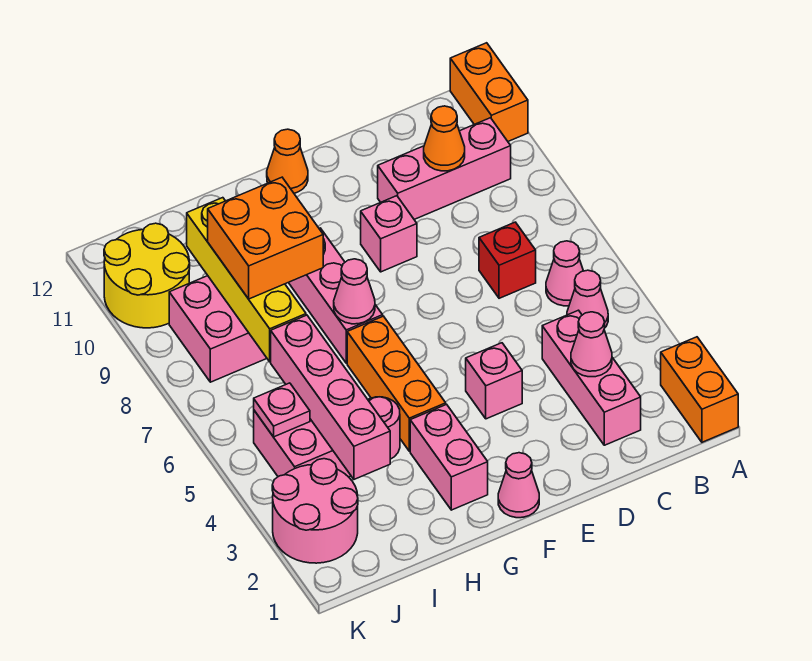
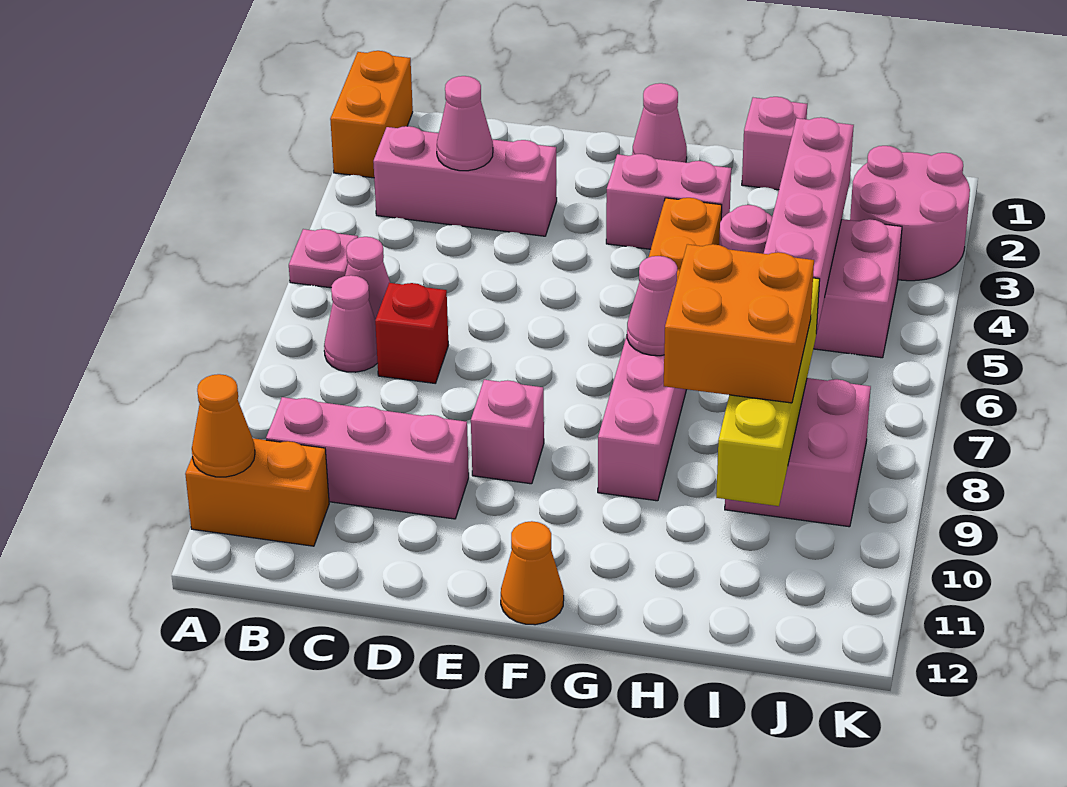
orange 1x2 brick [450,43,528,141] -> orange 1x2 brick turned to [185,438,329,546]
pink 1x1 cone [567,270,608,327] -> pink 1x1 cone moved to [324,275,378,372]
pink 1x3 brick [542,310,641,445] -> pink 1x3 brick turned to [373,126,557,236]
orange 1x1 cone [424,106,465,171] -> orange 1x1 cone moved to [192,374,255,477]
pink 1x1 brick [466,343,522,419] -> pink 1x1 brick moved to [742,97,807,190]
pink 1x2 brick [410,404,488,510] -> pink 1x2 brick turned to [606,154,731,249]
pink 1x1 plate [254,383,310,437] -> pink 1x1 plate moved to [289,229,358,288]
yellow 2x2 round brick [104,223,190,328] -> none

